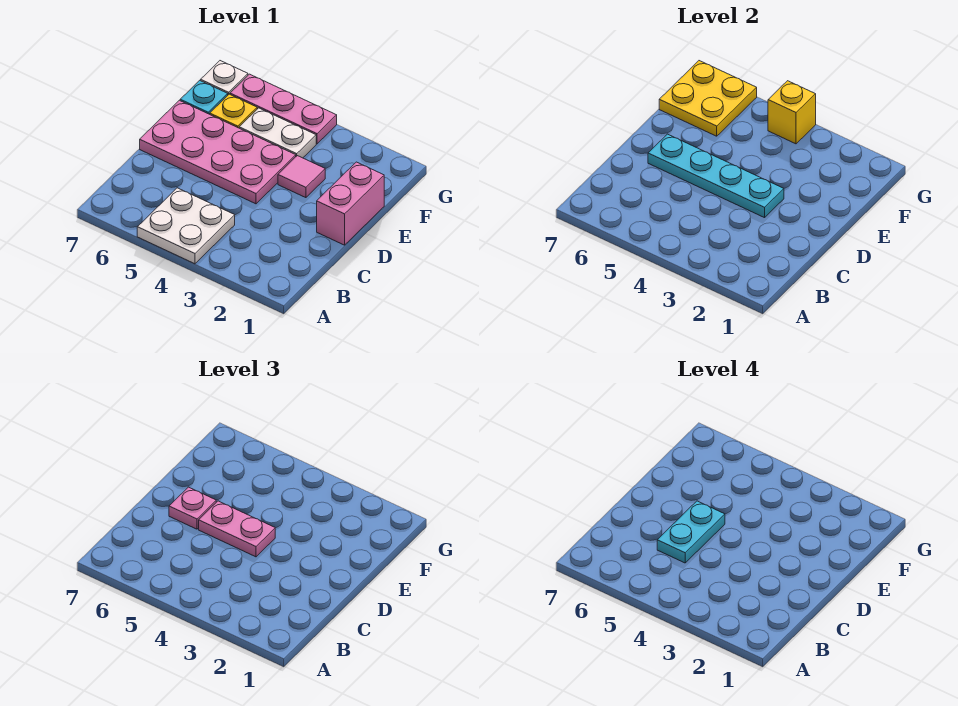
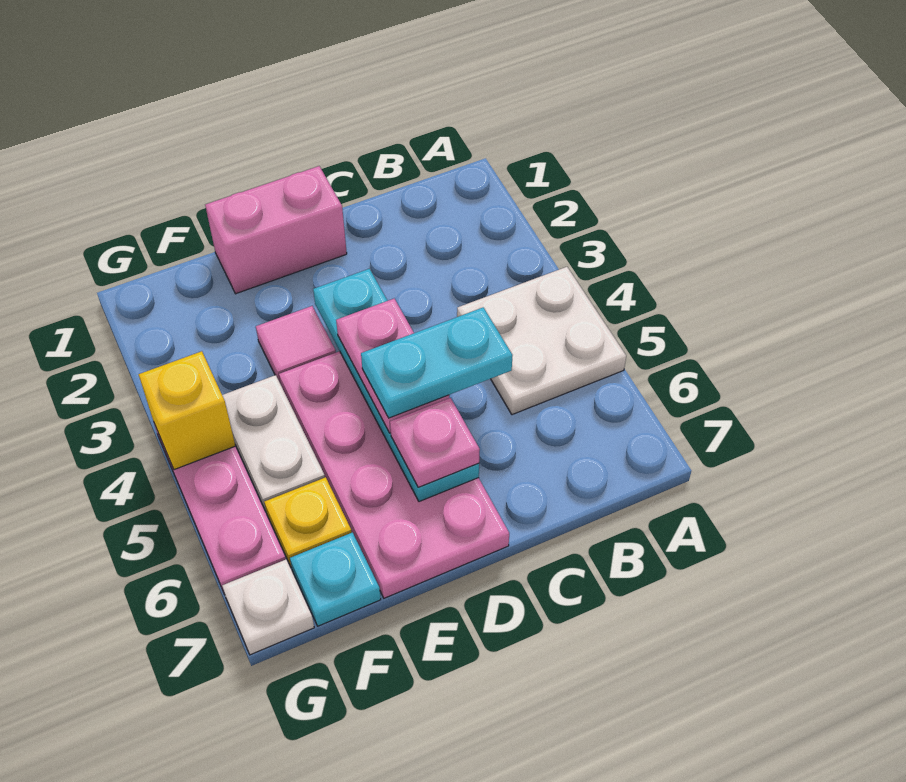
yellow 2x2 plate [659,61,757,136] -> none

